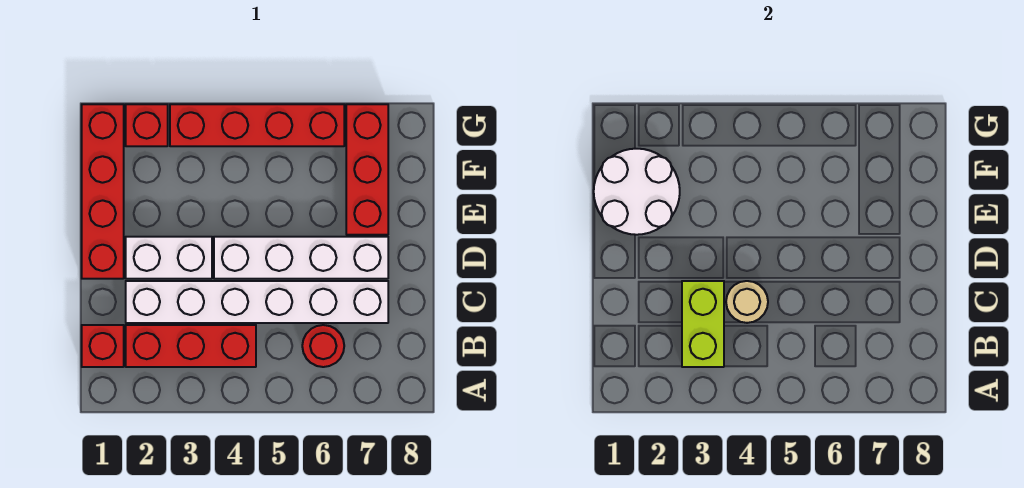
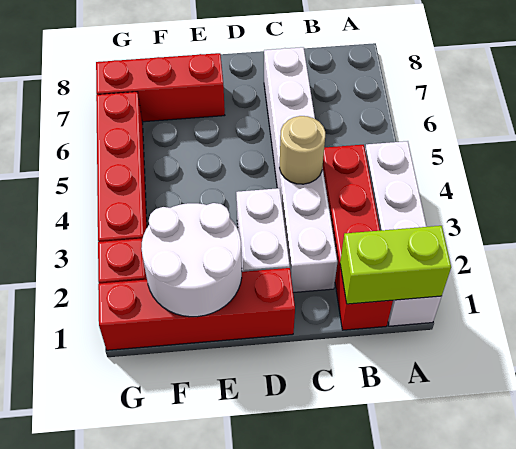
lime 1x2 brick [682,281,724,367] -> lime 1x2 brick moved to [340,226,451,304]
red 1x1 round brick [302,325,344,367] -> none
white 1x4 brick [214,237,388,279] -> white 1x4 brick moved to [365,141,441,326]

